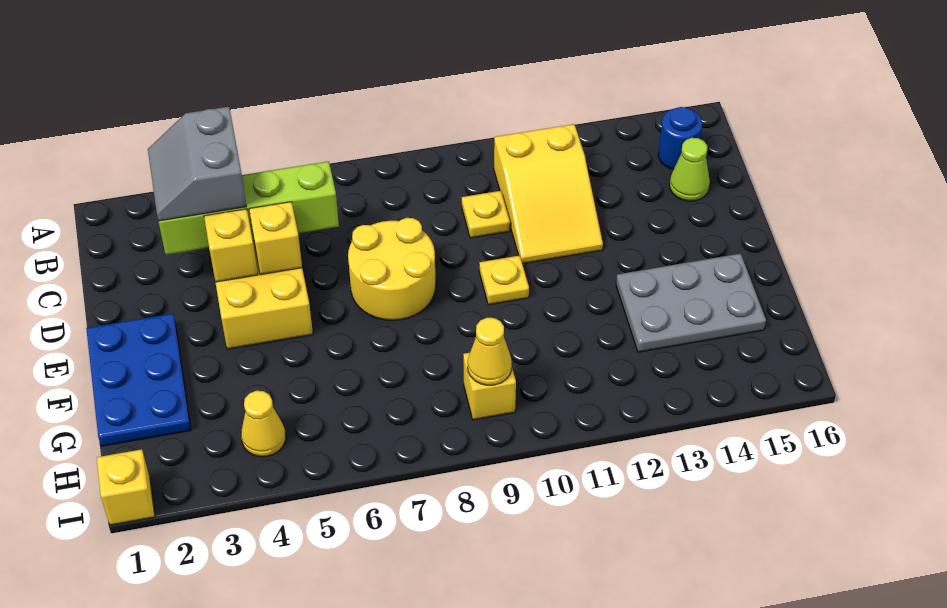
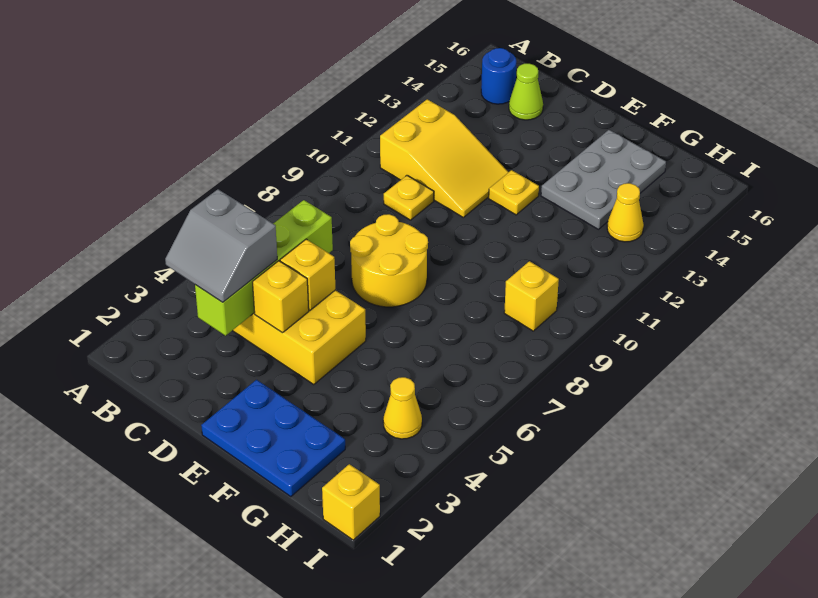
yellow 1x1 plate [479,256,529,305] -> yellow 1x1 plate moved to [489,170,539,215]
yellow 1x1 cone [468,318,512,385] -> yellow 1x1 cone moved to [607,183,644,242]

